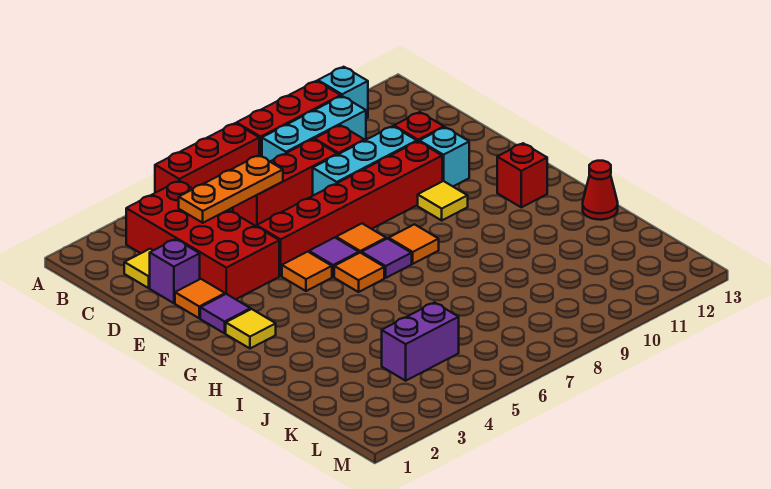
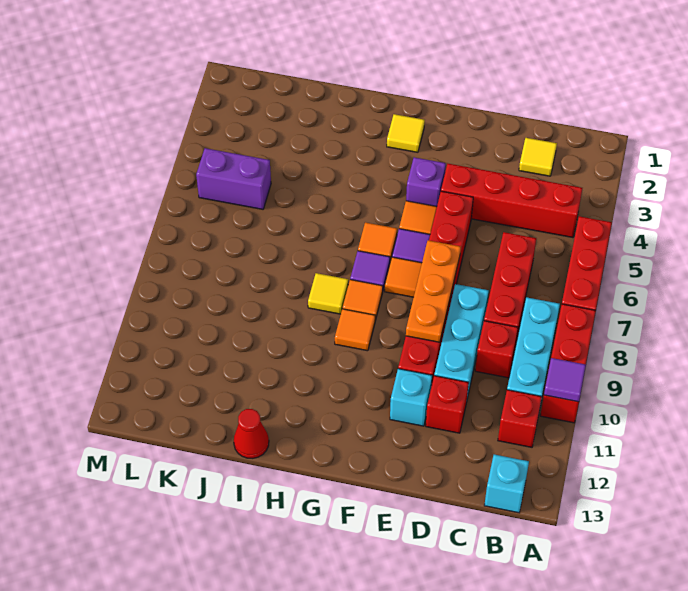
cyan 1x1 brick [318,67,368,118] -> cyan 1x1 brick moved to [484,455,529,513]
red 2x4 brick [126,181,279,299] -> red 1x4 brick [441,164,582,238]
orange 1x3 plate [179,155,283,223] -> orange 1x3 plate moved to [406,240,461,342]
purple 1x1 brick [150,239,200,303] -> purple 1x1 brick moved to [406,157,446,206]
orange 1x1 tile [175,279,225,318] -> orange 1x1 tile moved to [335,309,375,351]
purple 1x1 tile [200,294,250,333] -> purple 1x1 tile moved to [544,358,586,402]
yellow 1x1 tile [418,181,468,220] -> yellow 1x1 tile moved to [308,273,348,314]
red 1x1 brick [497,143,547,207] -> red 1x1 brick moved to [498,390,542,447]
purple 1x2 brick [382,303,459,381] -> purple 1x2 brick turned to [196,148,271,209]

